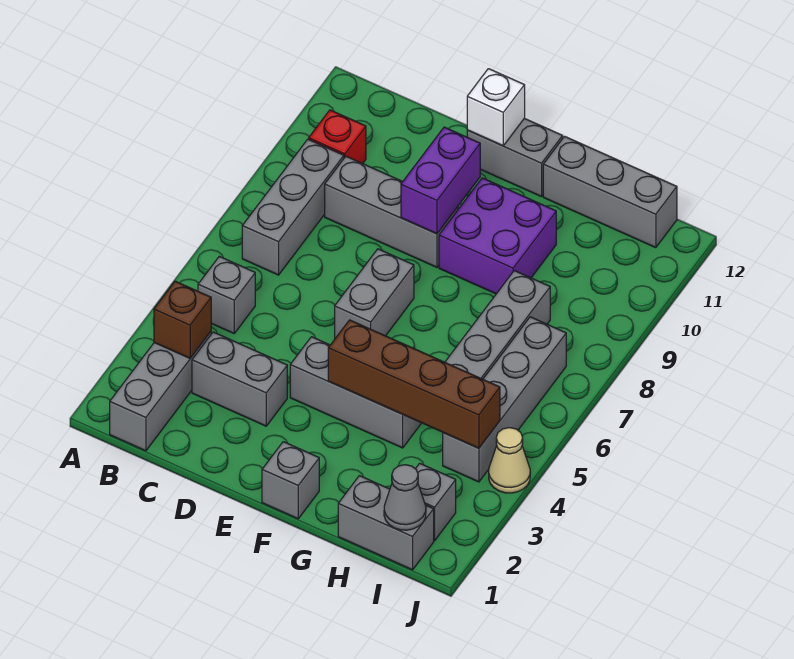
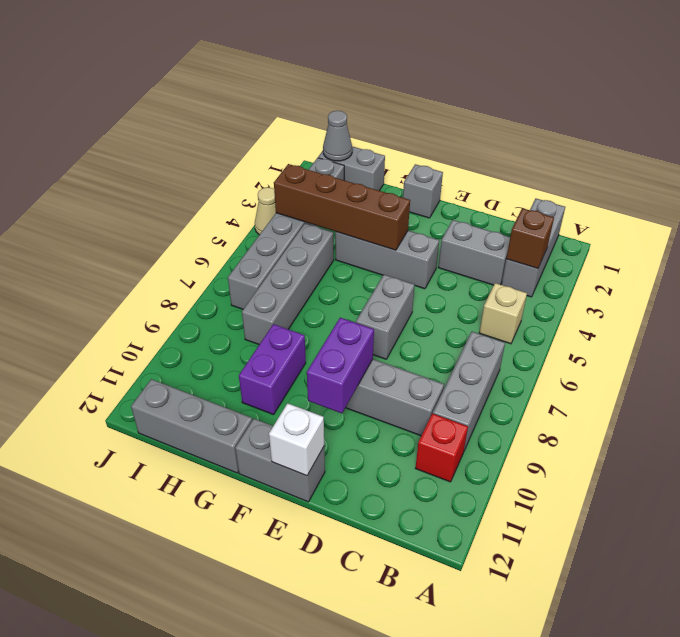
grey 1x1 brick [198,256,255,333] -> tan 1x1 brick [479,283,527,344]
purple 2x2 brick [439,178,556,294] -> purple 1x2 brick [239,324,306,415]

